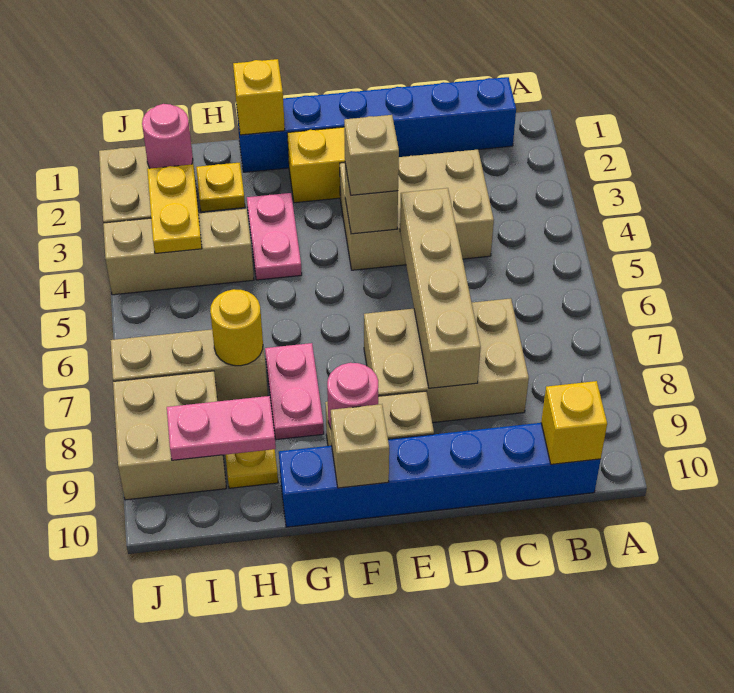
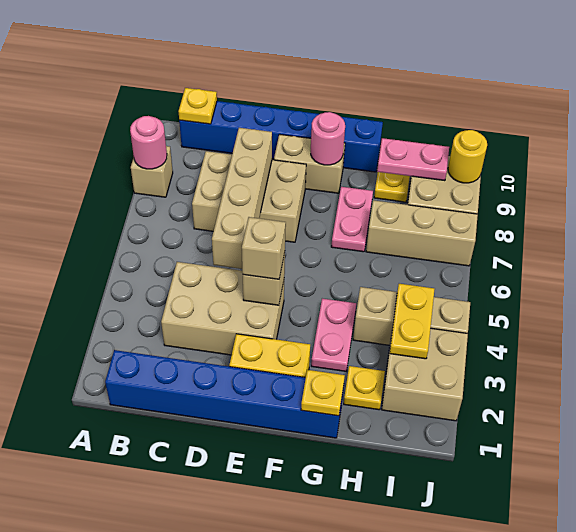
yellow 1x1 brick [541,381,607,464] -> yellow 1x1 plate [178,88,217,124]
tan 1x1 brick [331,404,389,488] -> tan 1x1 brick moved to [131,146,173,197]
yellow 1x1 brick [233,59,285,135] -> yellow 1x1 plate [301,370,345,416]
yellow 1x1 round brick [210,289,263,366] -> yellow 1x1 round brick moved to [448,130,487,183]
pink 1x1 round brick [142,104,193,168] -> pink 1x1 round brick moved to [130,116,167,169]

